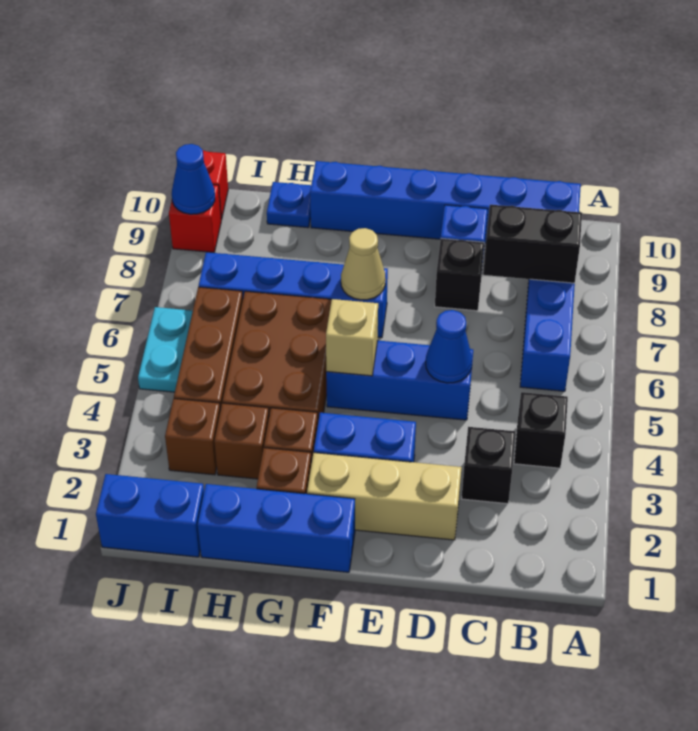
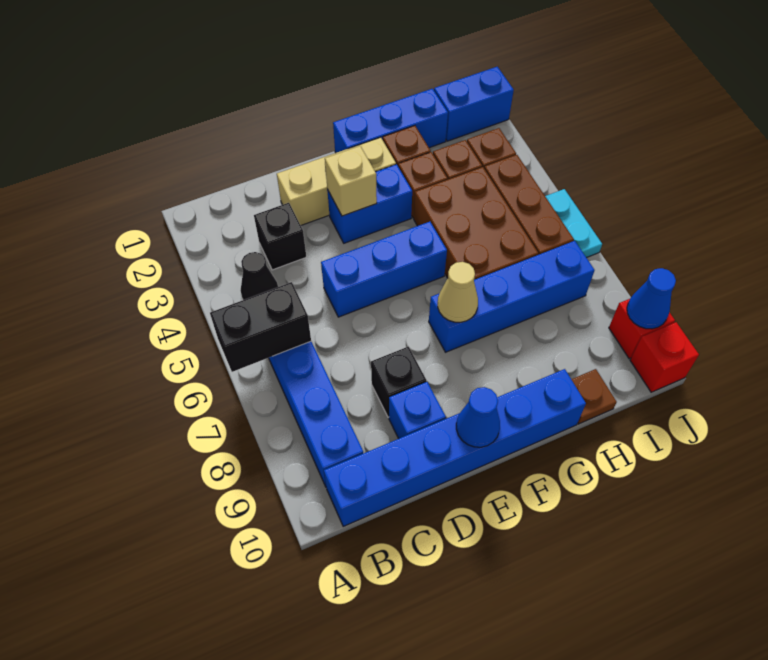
black 1x1 brick [514,392,568,468] -> black 1x1 cone [240,252,278,300]
black 1x2 brick [483,205,582,283] -> black 1x2 brick moved to [210,282,311,372]
blue 1x1 cone [426,310,472,383] -> blue 1x1 cone moved to [456,387,500,447]
tan 1x1 brick [326,299,378,376] -> tan 1x1 brick moved to [325,146,377,216]
blue 1x1 plate [267,182,311,228] -> brown 1x1 plate [571,369,617,424]

